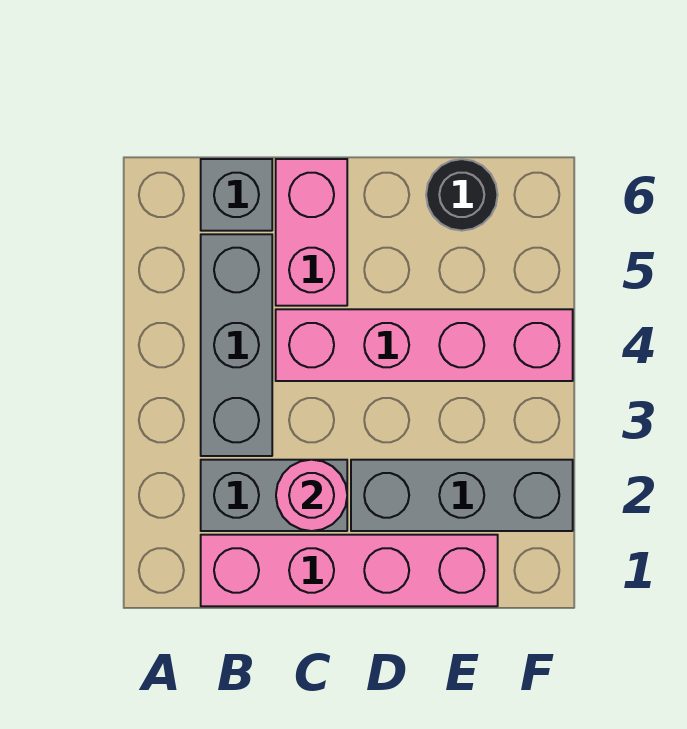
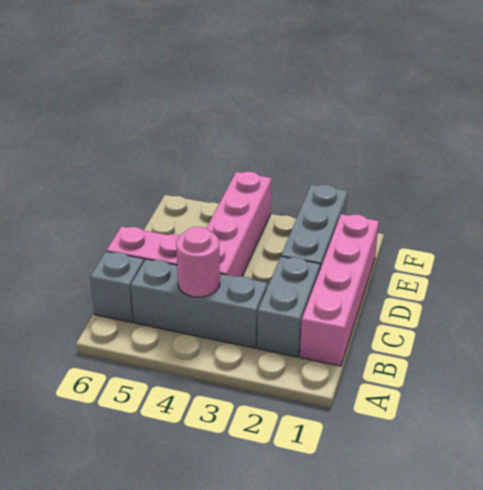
pink 1x1 round brick [276,460,347,531] -> pink 1x1 round brick moved to [176,227,220,297]
black 1x1 round brick [426,159,498,231] -> none

